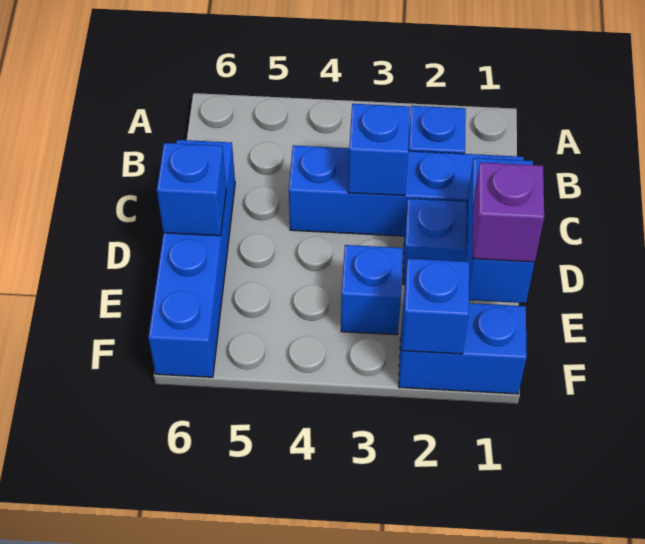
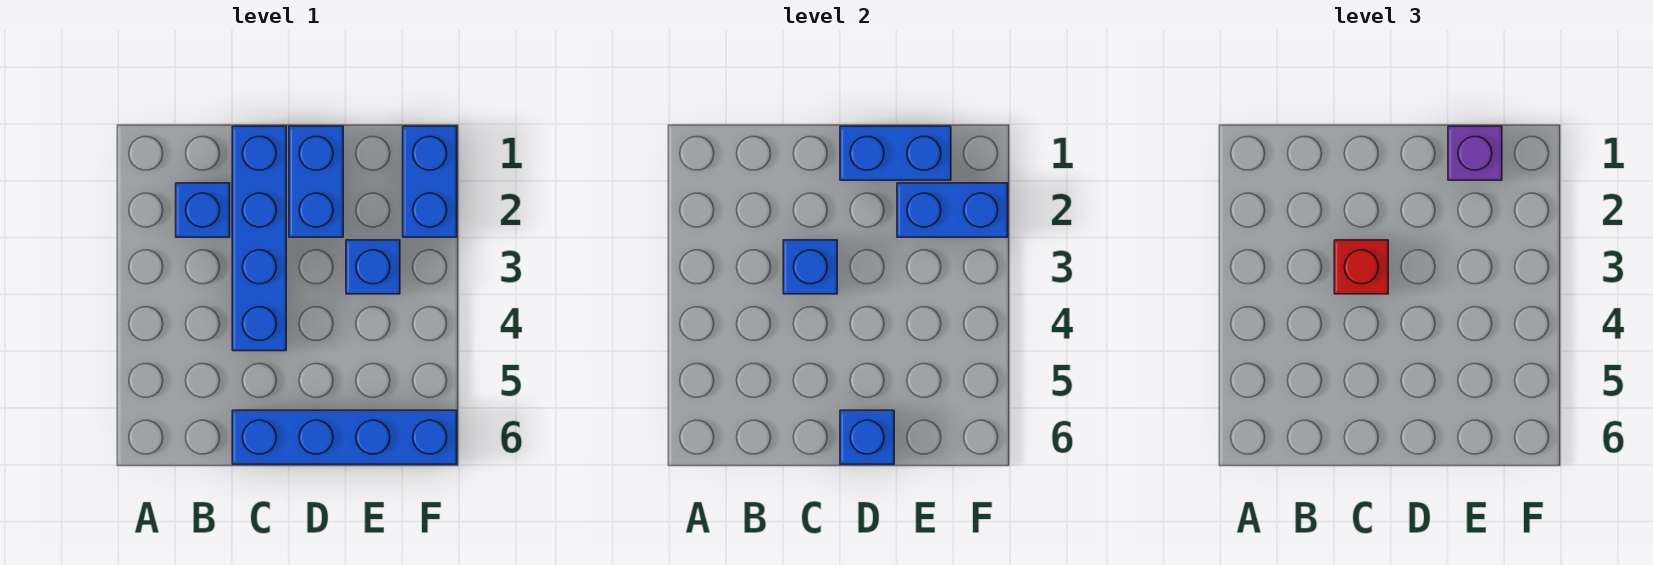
none -> red 1x1 brick [1334,240,1388,294]
blue 1x1 brick [402,259,469,354] -> blue 1x2 brick [897,183,1008,237]

